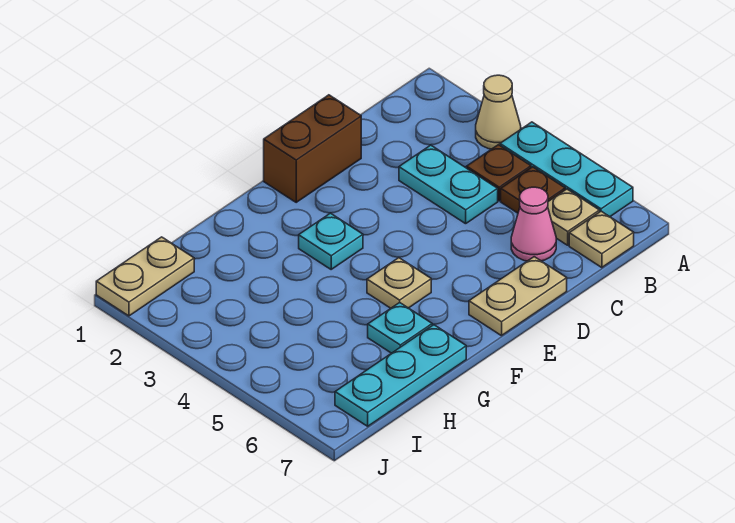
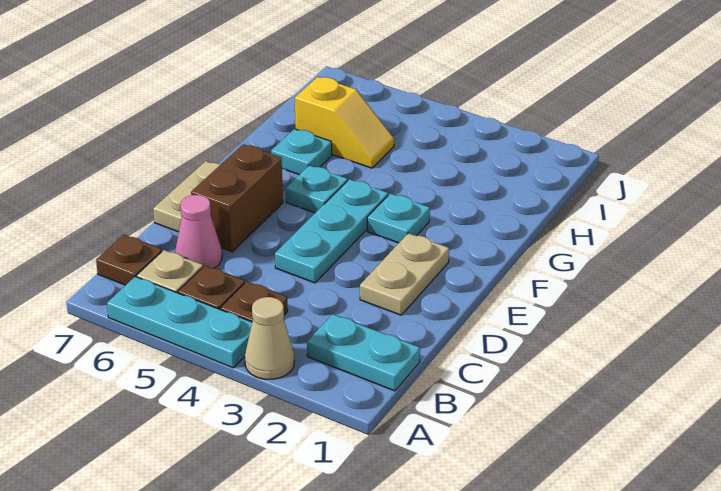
tan 1x1 plate [569,211,634,268] -> brown 1x1 plate [96,235,162,285]
cyan 1x2 plate [399,145,498,224] -> cyan 1x2 plate moved to [307,314,420,391]
brown 1x2 brick [264,95,361,202] -> brown 1x2 brick moved to [191,144,283,252]
tan 1x1 plate [367,258,431,308] -> cyan 1x1 plate [286,165,347,213]
cyan 1x3 plate [335,325,466,426] -> cyan 1x3 plate moved to [275,179,388,283]
none -> yellow 1x2 slope [295,77,394,168]
tan 1x2 plate [96,237,194,316] -> tan 1x2 plate moved to [360,233,449,315]

